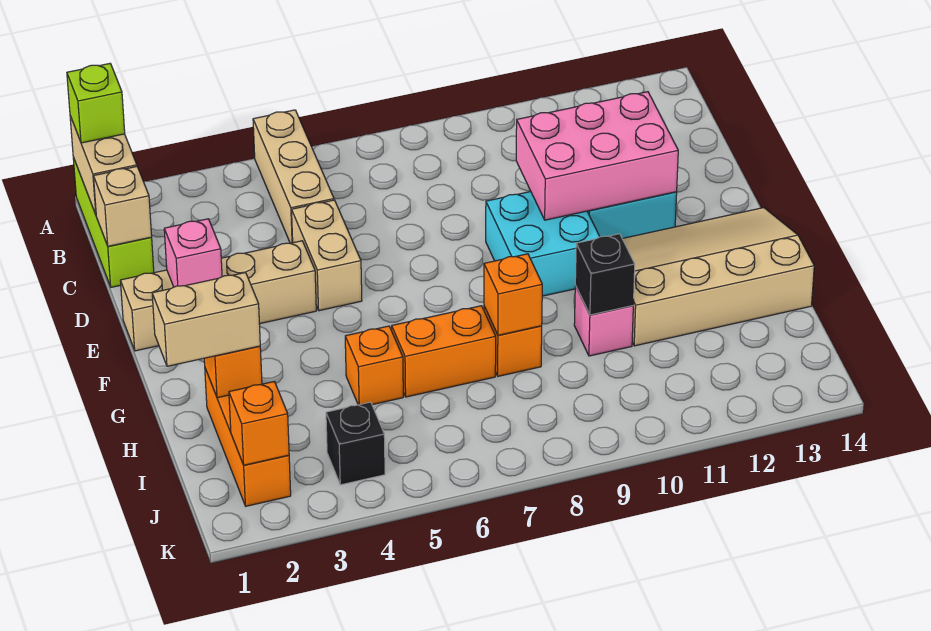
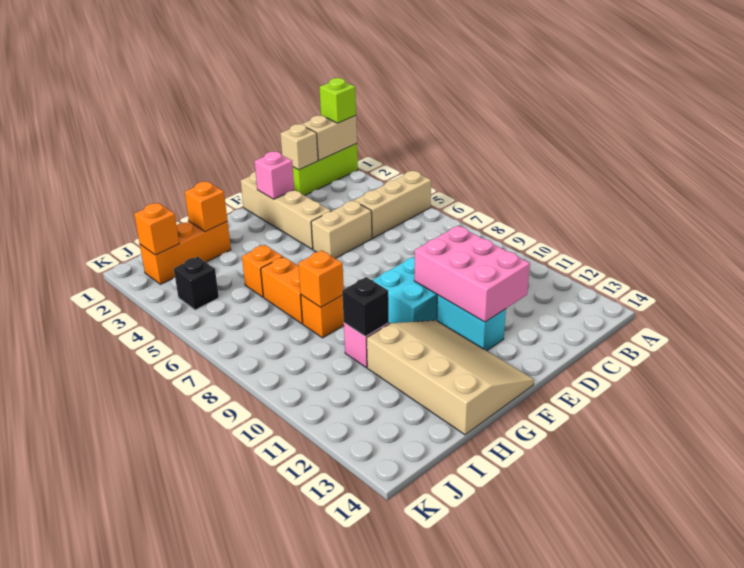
tan 1x2 brick [152,273,260,366] -> none

